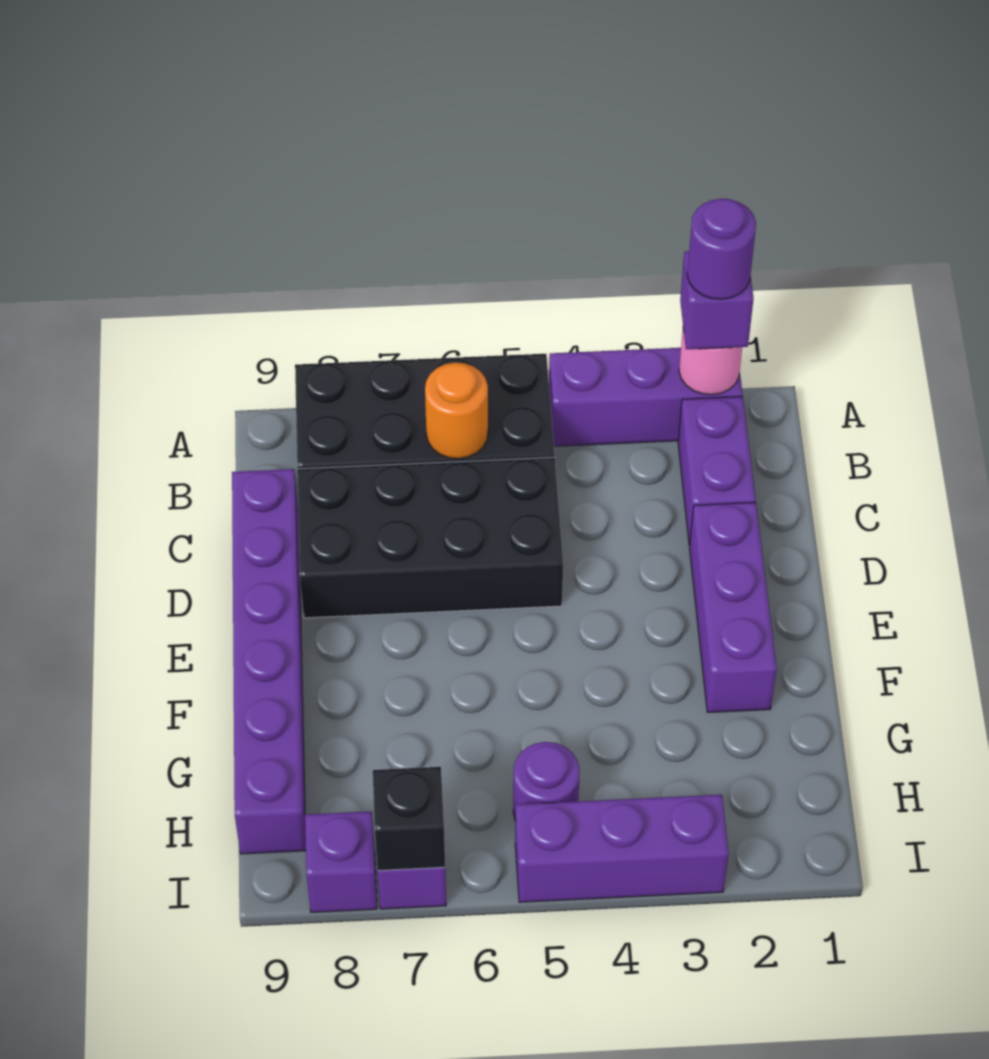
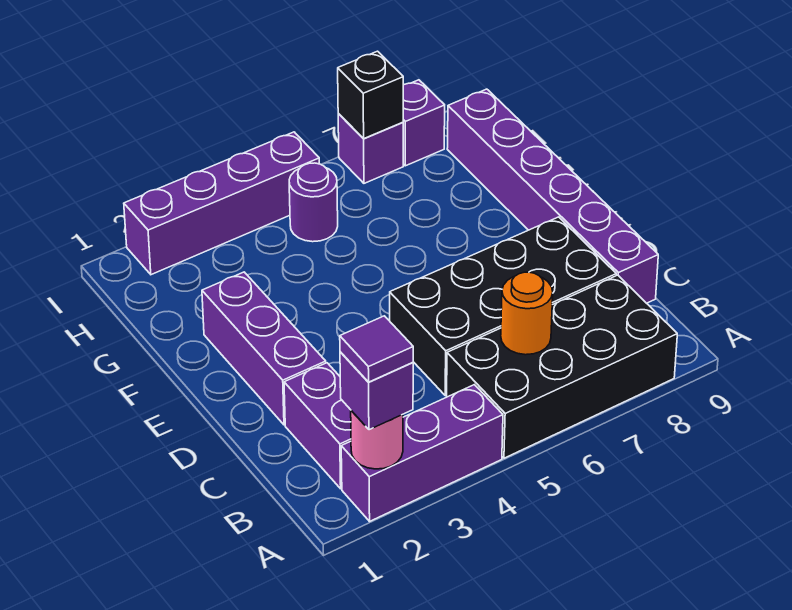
purple 1x1 round brick [687,199,756,299] -> purple 1x1 tile [340,316,413,382]
purple 1x3 brick [515,795,729,902] -> purple 1x4 brick [124,132,319,275]

